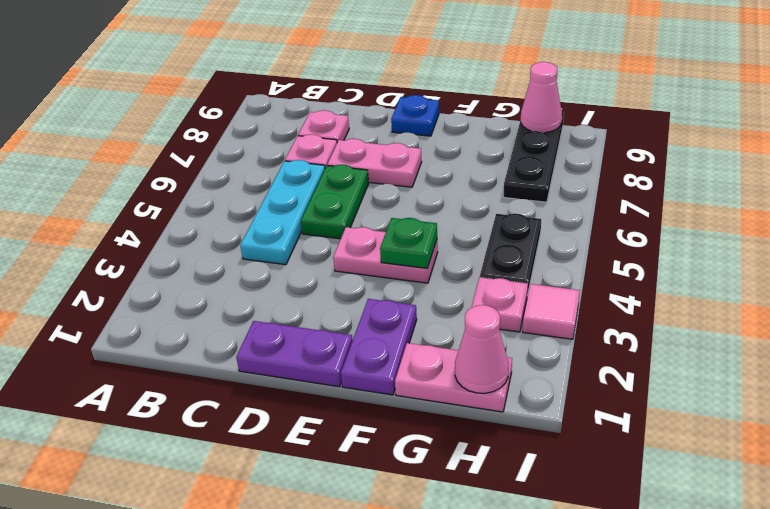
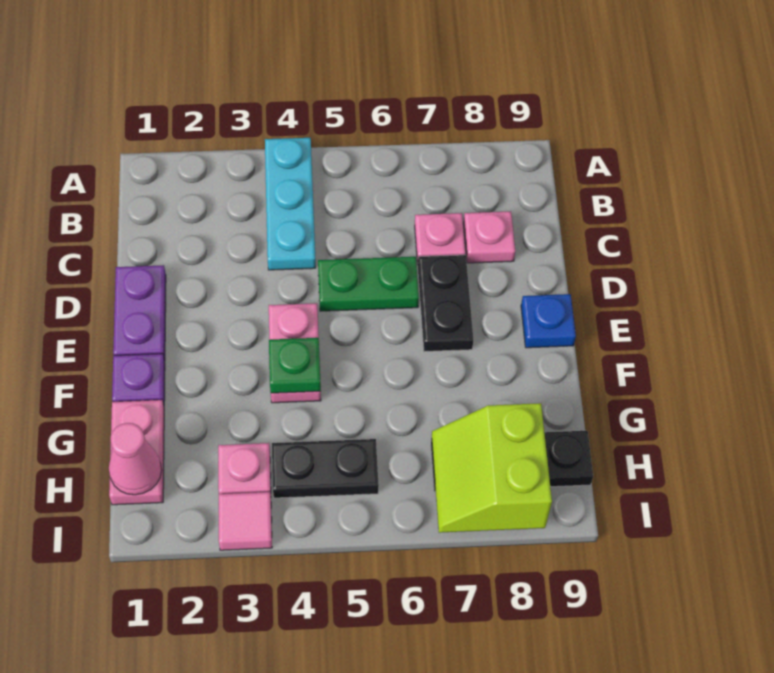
cyan 1x3 plate [240,160,325,265] -> cyan 1x3 plate turned to [265,138,316,270]
pink 1x2 plate [327,139,422,187] -> black 1x2 plate [418,255,473,352]
purple 1x2 plate [341,299,417,395] -> purple 1x1 plate [112,354,165,405]
none -> lime 2x2 slope [432,403,552,533]
pink 1x1 cone [521,62,562,133] -> none

